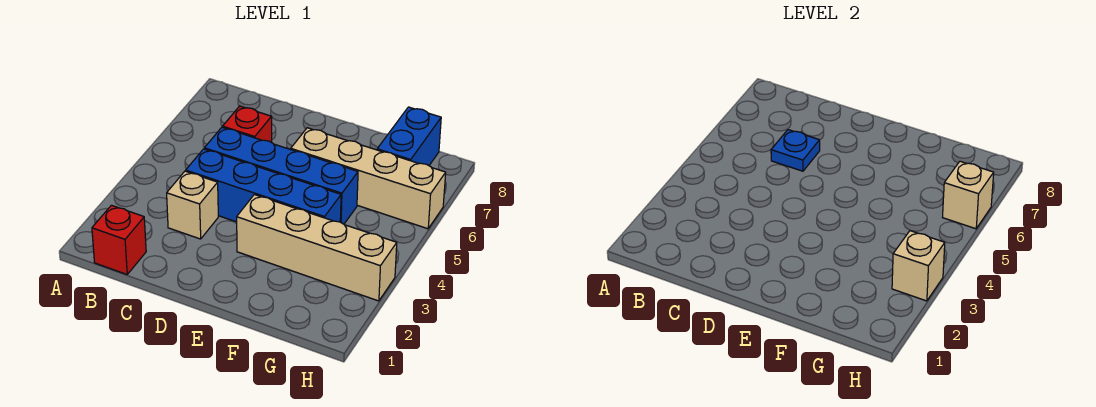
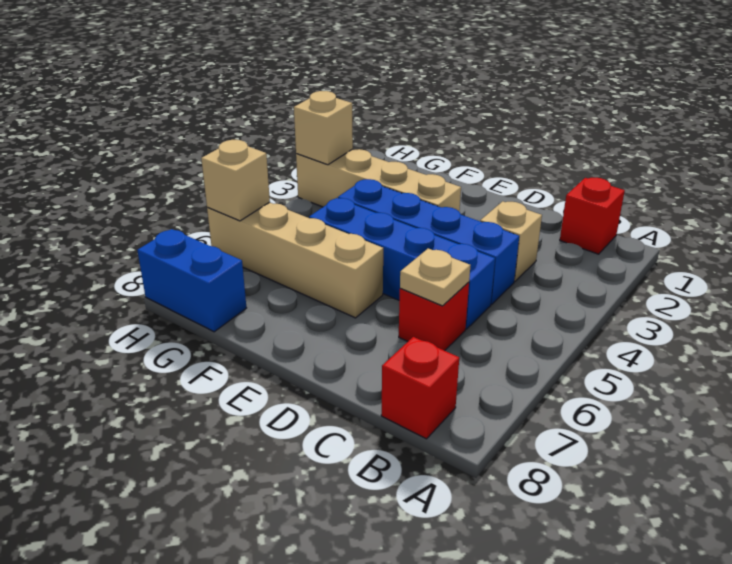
none -> red 1x1 brick [381,337,459,439]
blue 1x1 plate [771,130,820,171] -> tan 1x1 plate [400,249,470,306]
blue 1x2 brick [377,107,441,165] -> blue 1x2 brick turned to [137,229,246,332]

